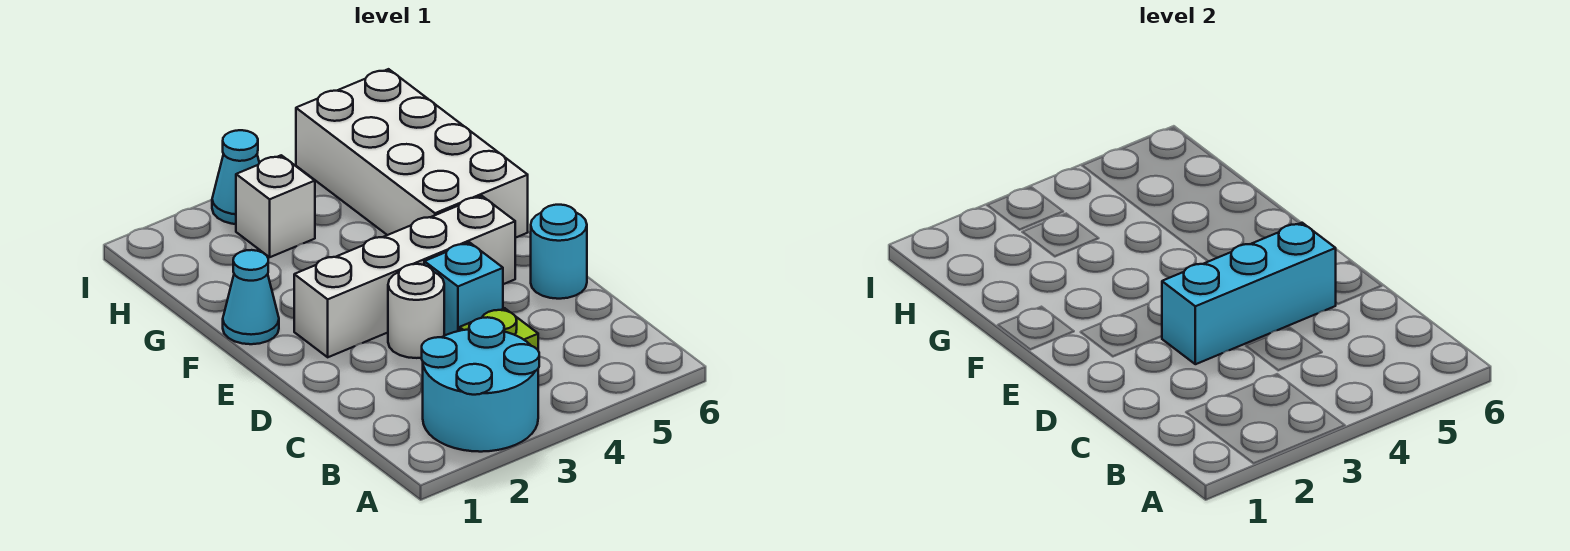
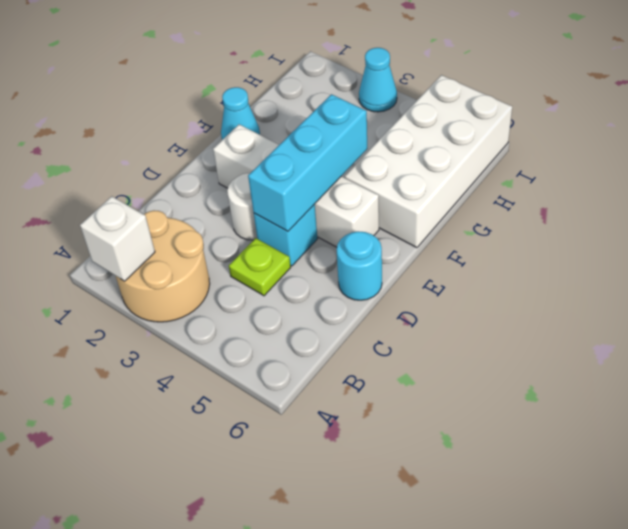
cyan 2x2 round brick [422,317,539,452] -> tan 2x2 round brick [116,210,210,322]
cyan 1x3 brick [1162,223,1336,364] -> cyan 1x3 brick turned to [248,94,367,231]
white 1x1 brick [236,155,315,257] -> white 1x1 brick moved to [80,196,155,281]

